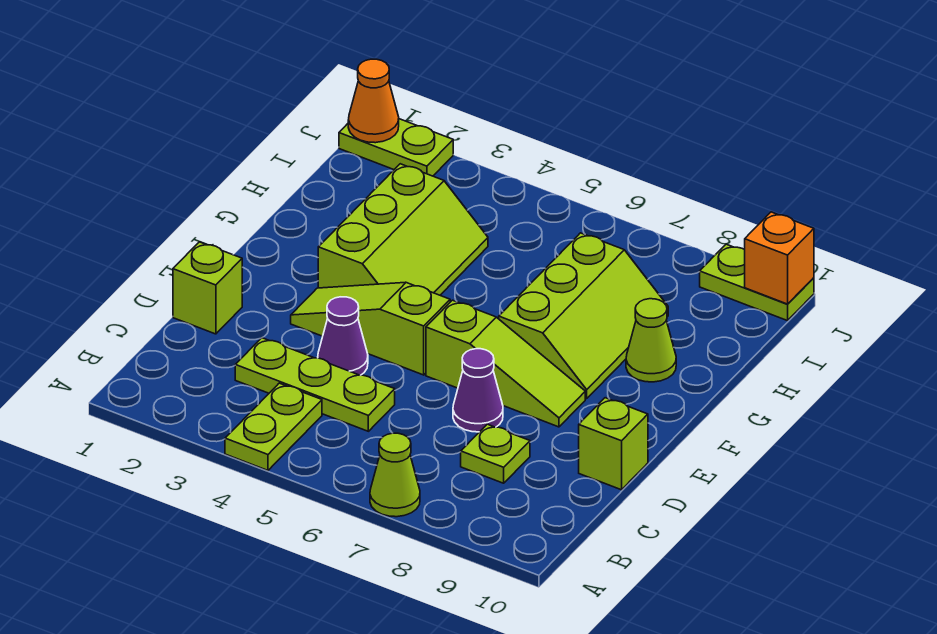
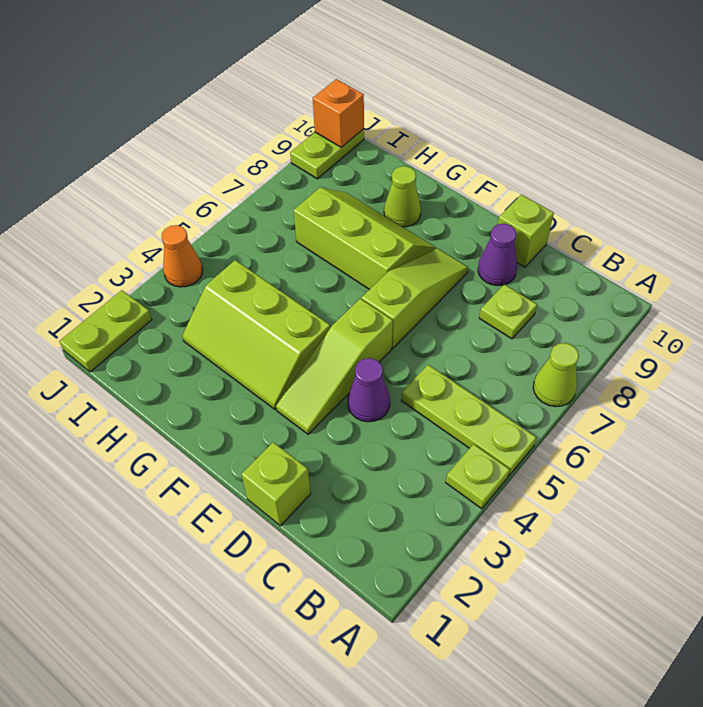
lime 1x2 plate [225,383,322,470] -> lime 1x1 plate [446,444,510,509]
lime 1x3 plate [235,338,395,431] -> lime 1x3 plate turned to [401,365,537,476]
purple 1x1 cone [453,349,503,432] -> purple 1x1 cone moved to [478,224,517,286]
lime 2x3 slope [318,164,488,295] -> lime 2x3 slope turned to [182,260,330,409]
orange 1x1 cone [348,59,399,143] -> orange 1x1 cone moved to [162,225,202,287]

